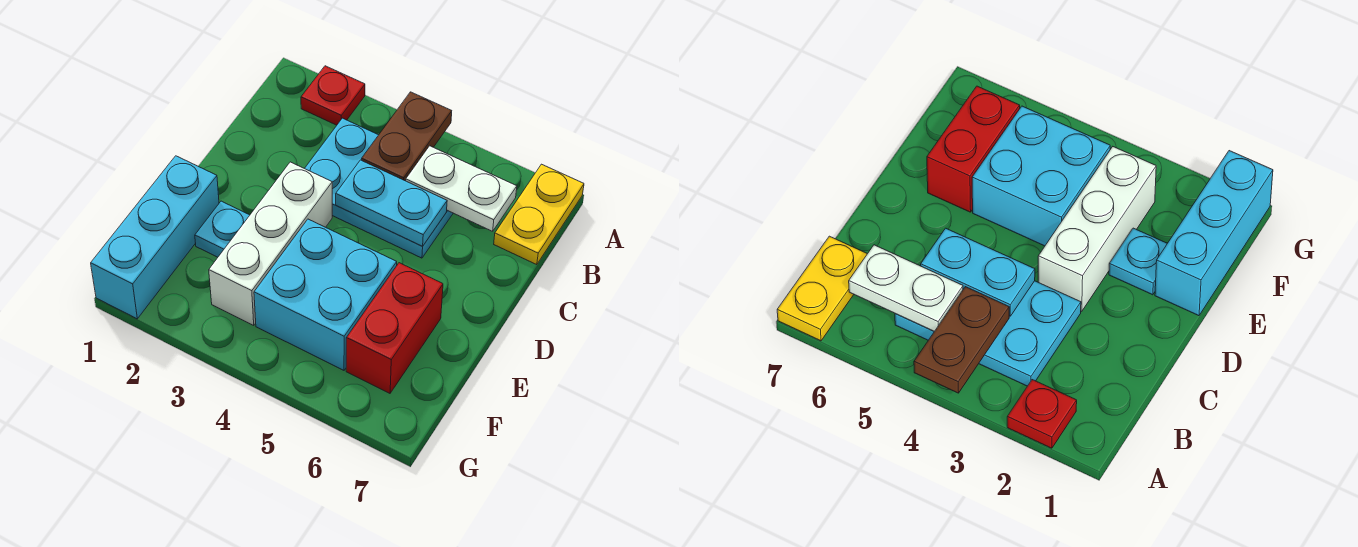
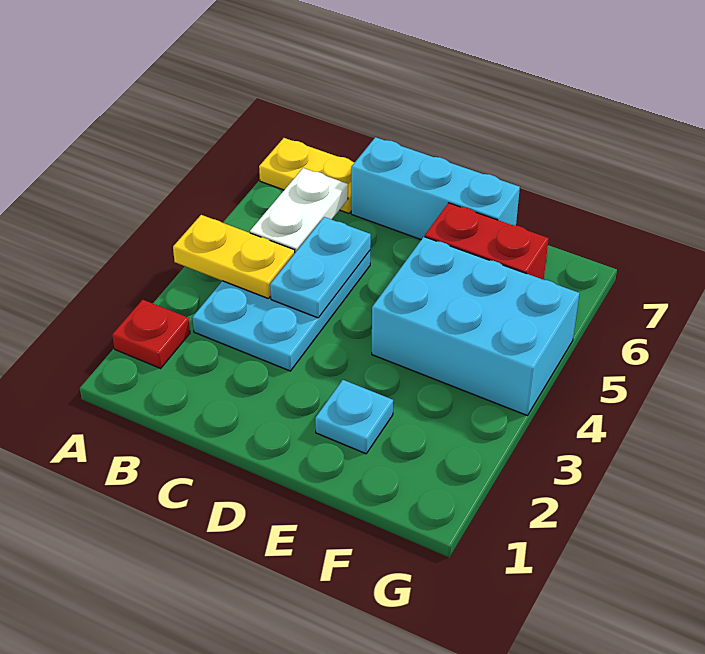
brown 1x2 plate [362,92,452,181] -> yellow 1x2 plate [173,215,295,298]
white 1x3 brick [209,162,332,325] -> none
cyan 1x3 brick [91,156,219,319] -> cyan 1x3 brick moved to [351,137,520,239]
cyan 2x2 brick [254,219,397,370] -> cyan 2x3 brick [372,237,580,416]

